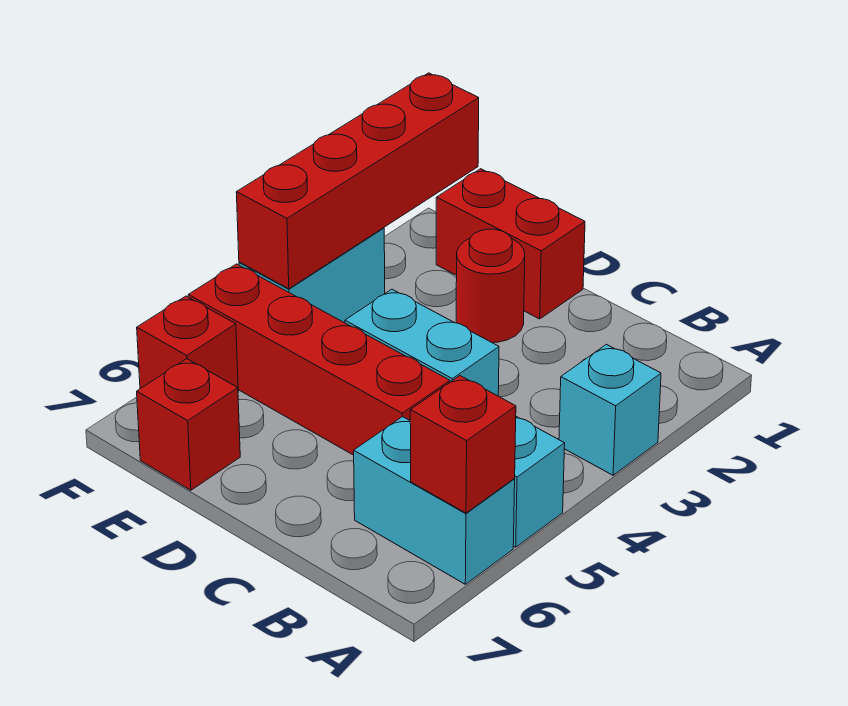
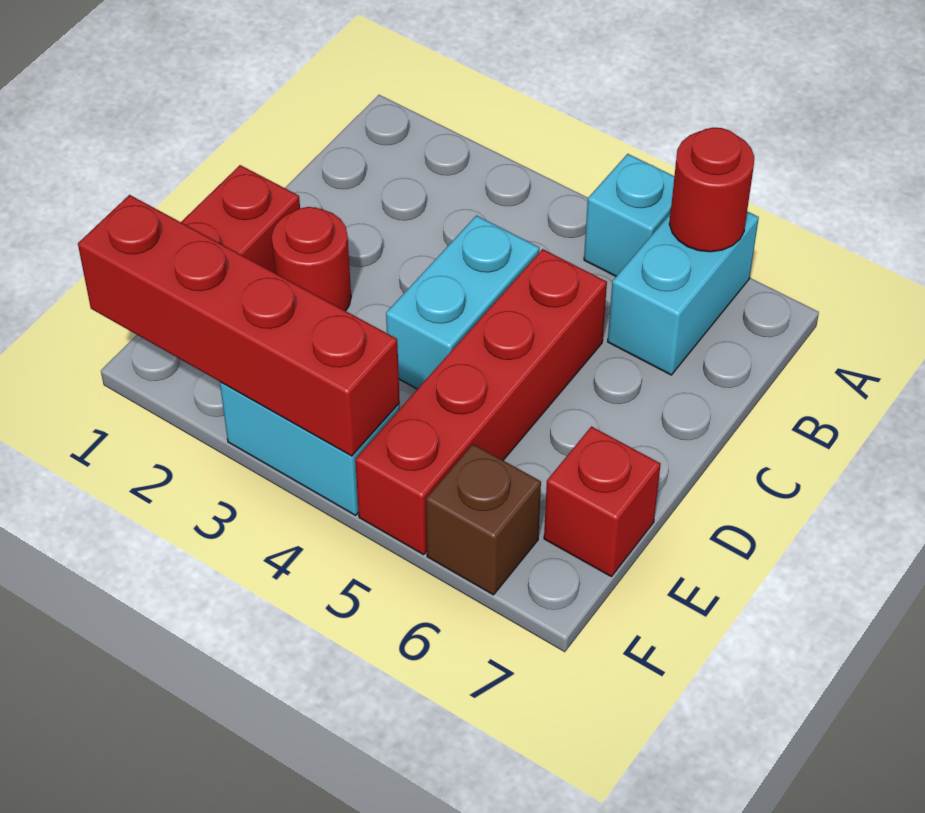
cyan 1x1 brick [559,344,661,475] -> none
red 1x1 brick [410,376,516,513] -> red 1x1 round brick [669,128,754,252]
red 1x1 brick [137,296,238,389] -> brown 1x1 brick [426,444,541,595]

